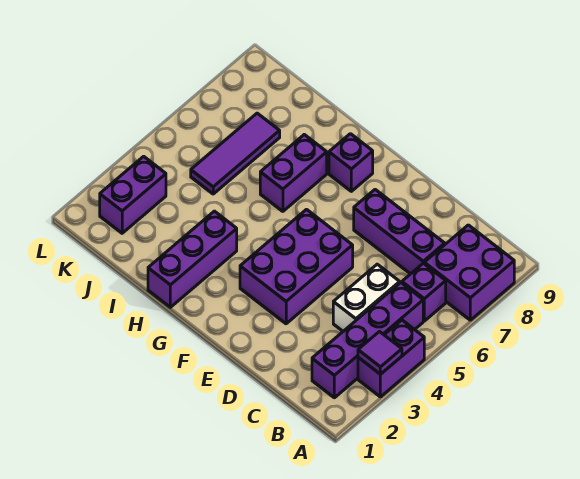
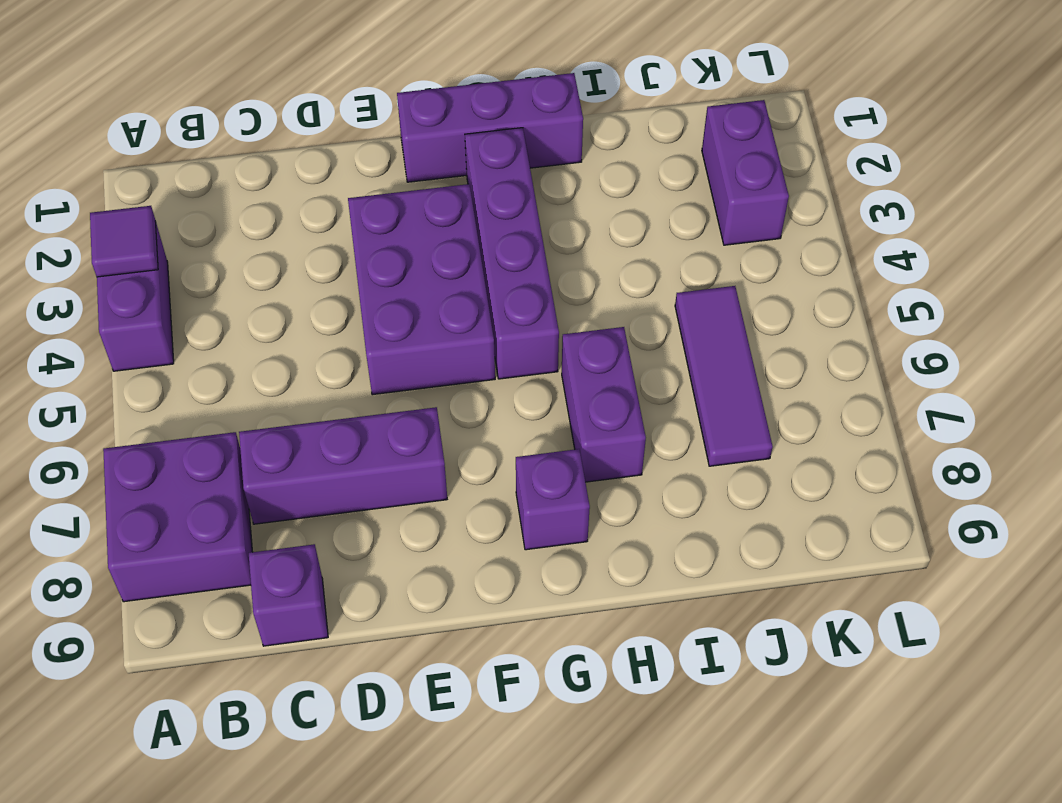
purple 1x4 brick [312,283,423,398] -> purple 1x4 brick moved to [465,128,559,379]
purple 1x1 brick [402,263,446,321] -> purple 1x1 brick moved to [249,544,328,646]
white 1x2 brick [333,264,400,331] -> none
purple 1x3 brick [148,211,237,307] -> purple 1x3 brick turned to [397,73,583,182]

